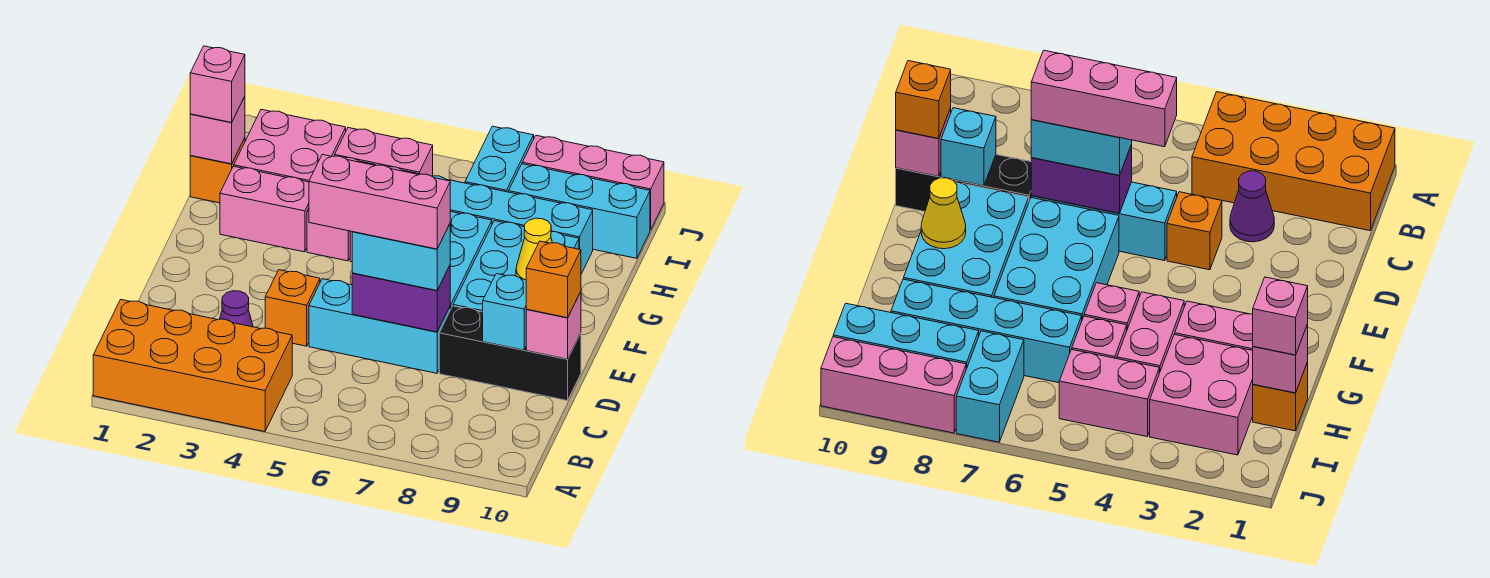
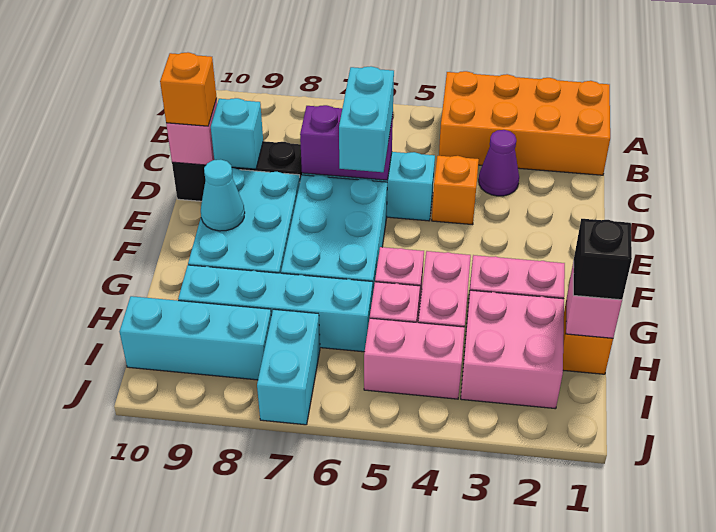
pink 1x3 brick [309,155,450,249] -> none
cyan 1x2 brick [352,224,450,291] -> cyan 1x2 brick turned to [339,66,394,172]
yellow 1x1 cone [516,218,552,280] -> cyan 1x1 cone [201,160,245,231]
pink 1x1 brick [190,46,245,122] -> black 1x1 brick [573,219,632,300]
pink 1x3 brick [522,135,664,230] -> none

